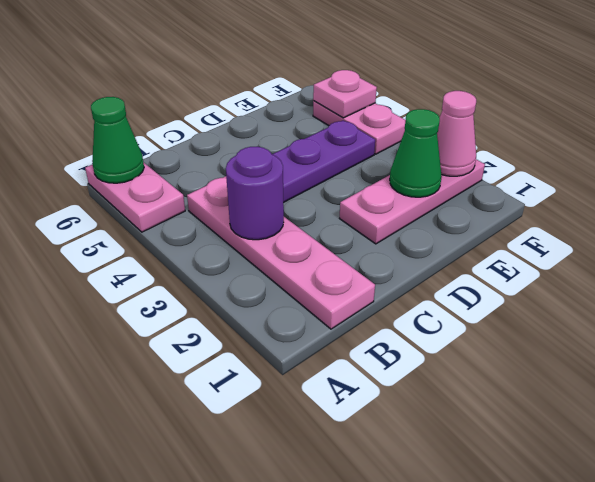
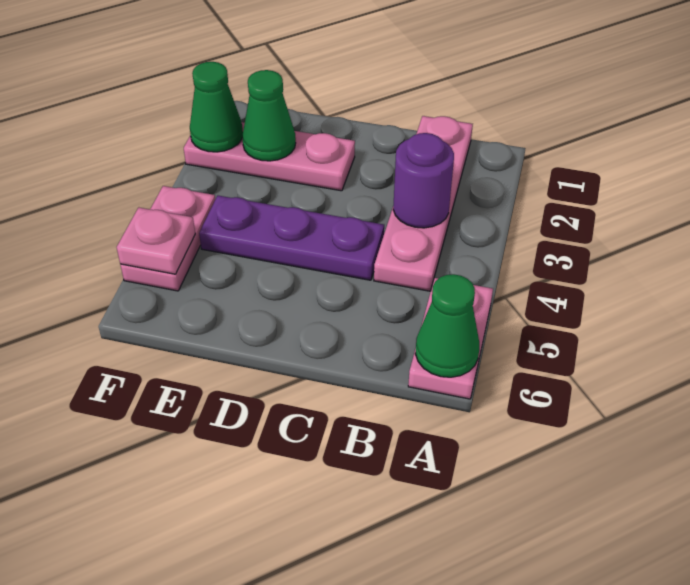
pink 1x1 cone [437,91,476,176] -> green 1x1 cone [190,62,243,152]

